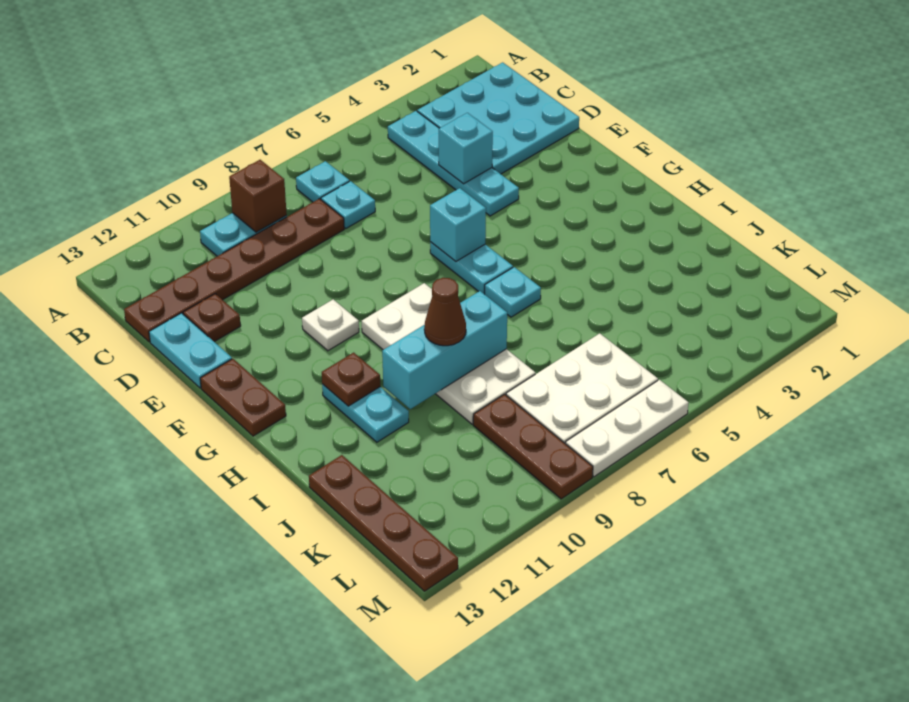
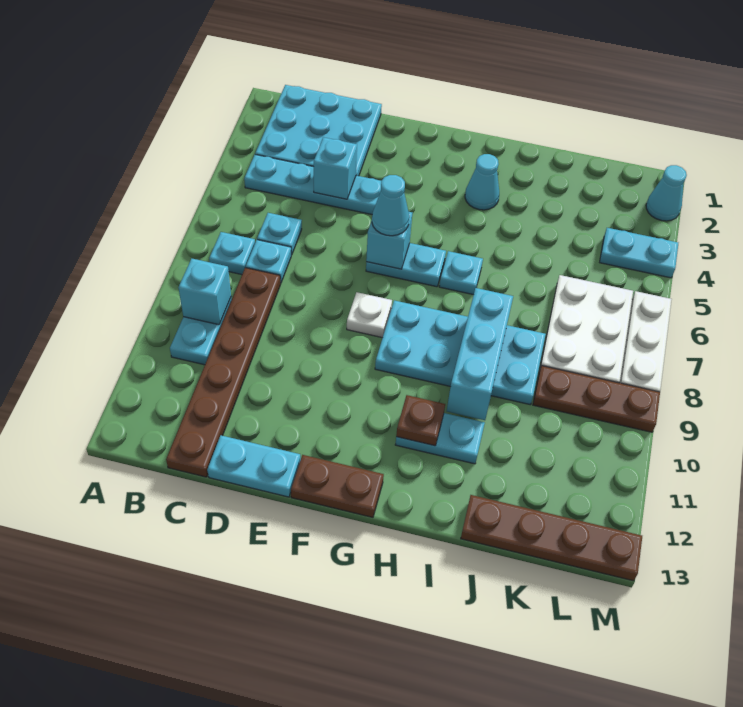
brown 1x1 brick [229,160,287,232] -> cyan 1x1 brick [178,259,231,325]
none -> cyan 1x1 plate [257,213,302,255]
brown 1x1 plate [183,294,241,342] -> none
none -> cyan 1x1 cone [372,175,409,236]
white 1x1 plate [302,299,359,351] -> white 1x1 plate moved to [347,292,392,338]
white 2x4 plate [362,283,535,424] -> cyan 2x4 plate [375,300,546,405]
none -> cyan 1x1 cone [465,154,499,210]
brown 1x1 cone [424,278,466,346] -> none
none -> cyan 1x2 plate [600,228,678,278]
none -> cyan 1x1 cone [646,165,687,221]

